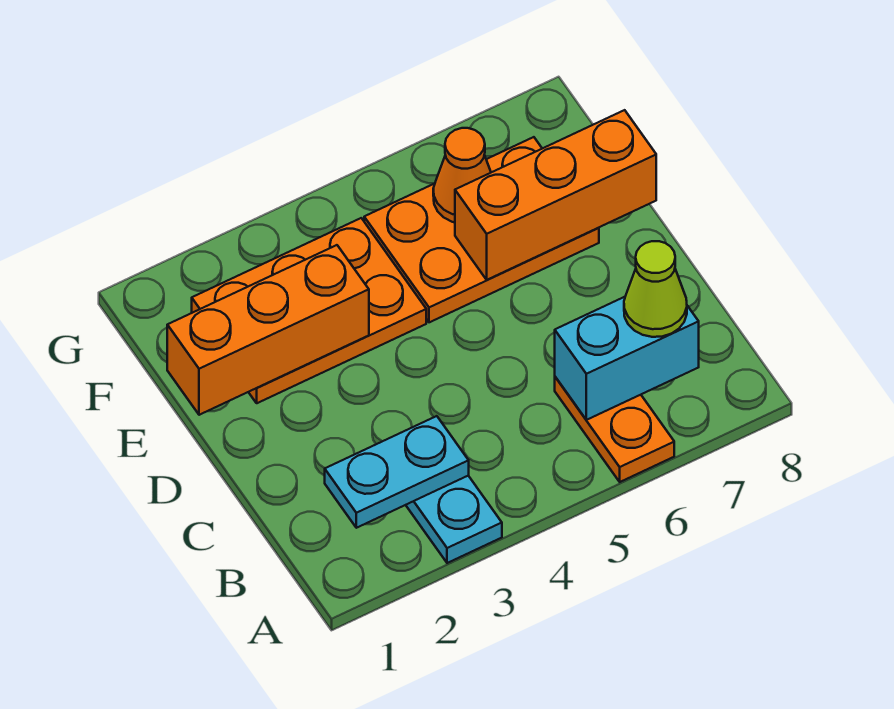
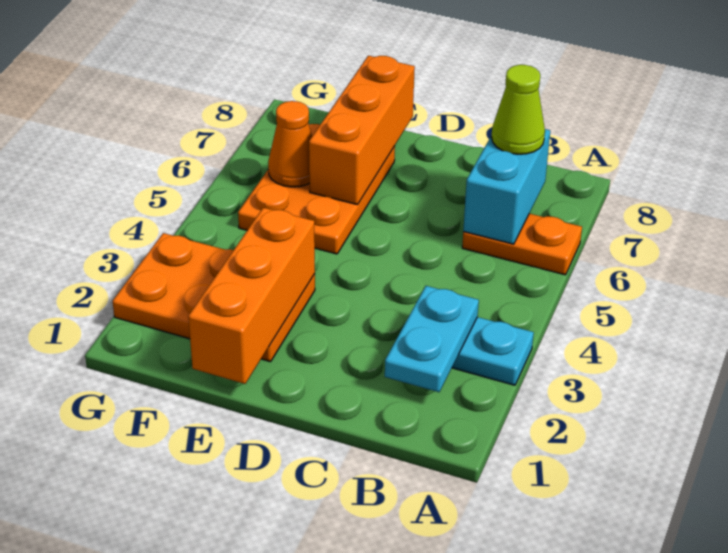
orange 2x3 plate [192,218,426,403] -> orange 2x3 plate turned to [113,233,315,362]

